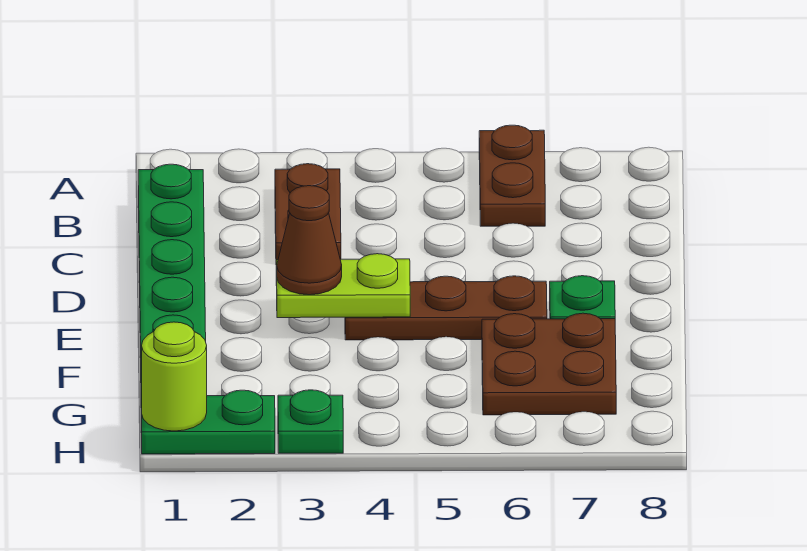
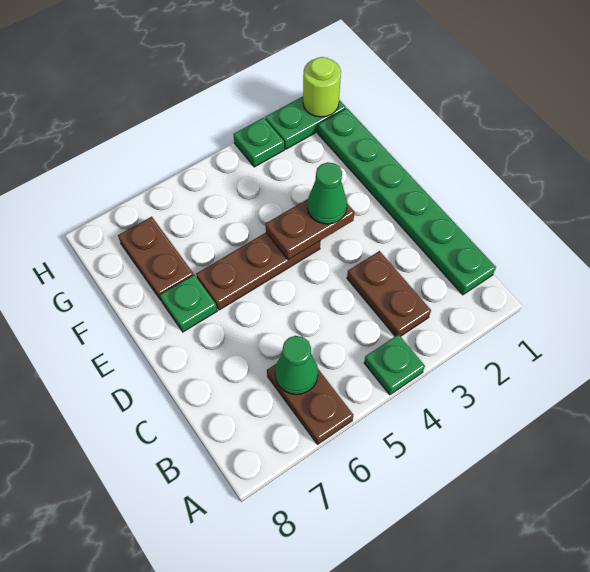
none -> green 1x1 plate [364,334,425,395]
none -> green 1x1 cone [275,336,318,395]
lime 1x2 plate [276,254,410,318] -> brown 1x2 plate [265,199,354,260]
brown 1x1 cone [277,186,342,295] -> green 1x1 cone [307,162,347,224]
brown 2x2 plate [482,313,616,415] -> brown 1x2 plate [118,217,194,300]

